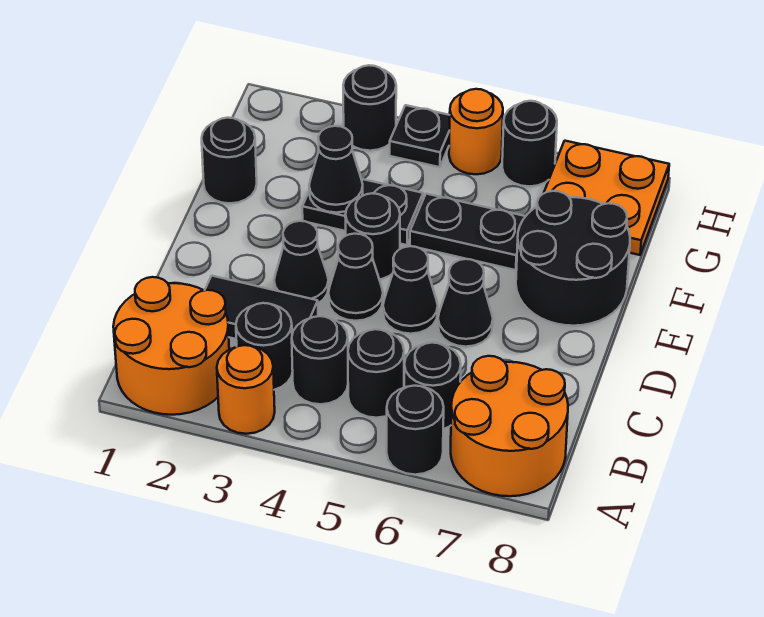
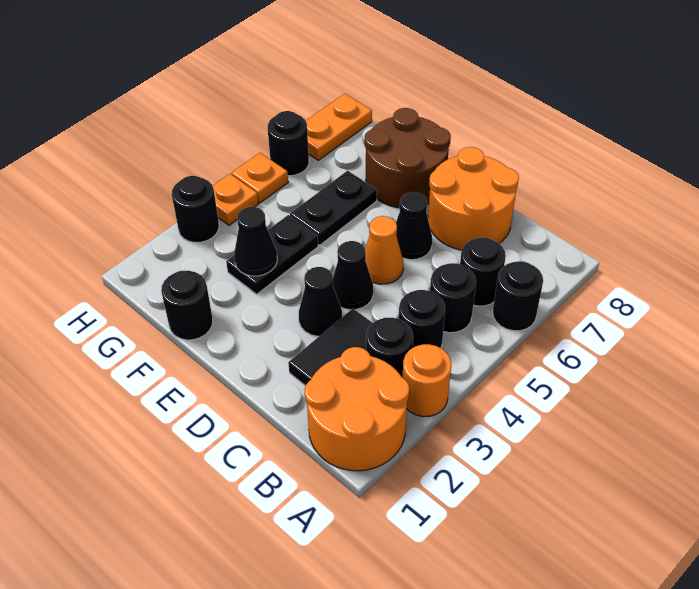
orange 2x2 round brick [451,356,568,496] -> orange 2x2 round brick moved to [428,147,519,250]
black 1x1 cone [383,246,438,334] -> orange 1x1 cone [365,216,403,284]
black 1x1 round brick [345,193,400,279] -> none
black 2x2 round brick [516,191,630,326] -> brown 2x2 round brick [365,108,451,208]
orange 2x2 plate [544,141,669,255] -> orange 1x2 plate [306,94,372,160]
black 1x1 plate [390,105,450,167] -> orange 1x1 plate [213,174,258,225]
orange 1x1 round brick [449,89,503,174] -> orange 1x1 plate [232,153,288,203]

